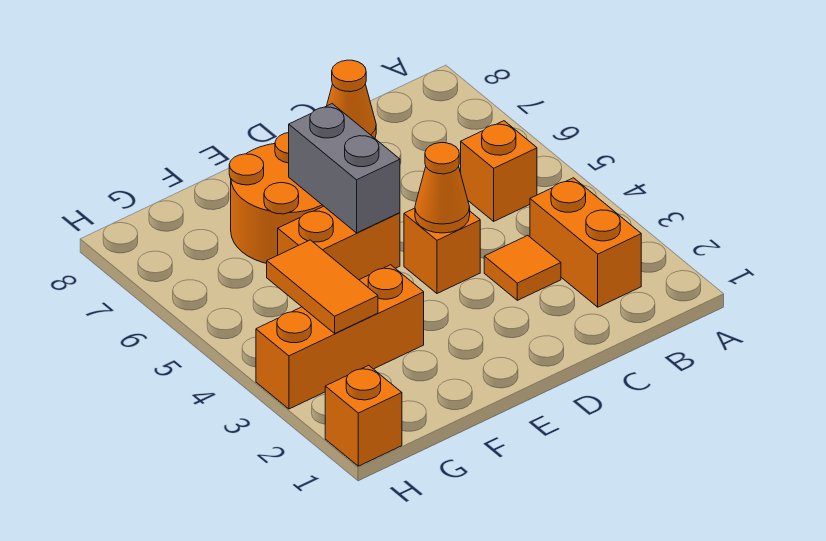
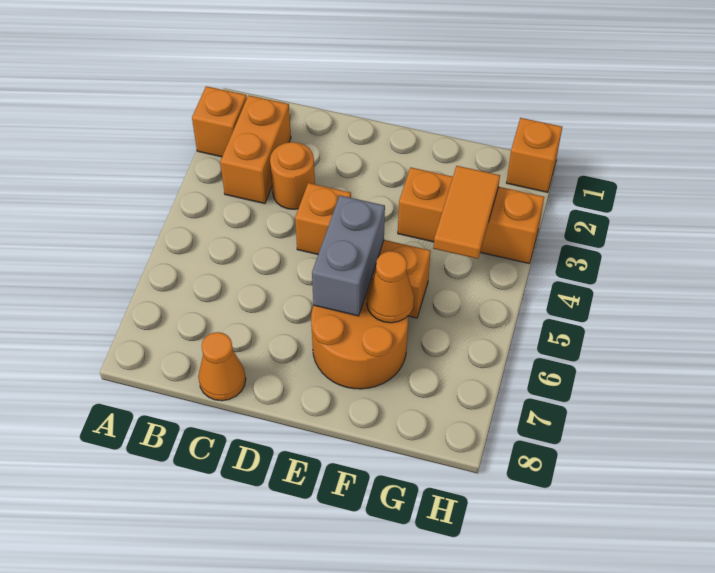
orange 1x1 brick [461,121,537,221] -> orange 1x1 brick moved to [192,86,247,157]
orange 1x1 tile [484,235,561,300] -> orange 1x1 round brick [270,142,315,209]
orange 1x1 cone [415,143,470,233] -> orange 1x1 cone moved to [367,251,414,323]

